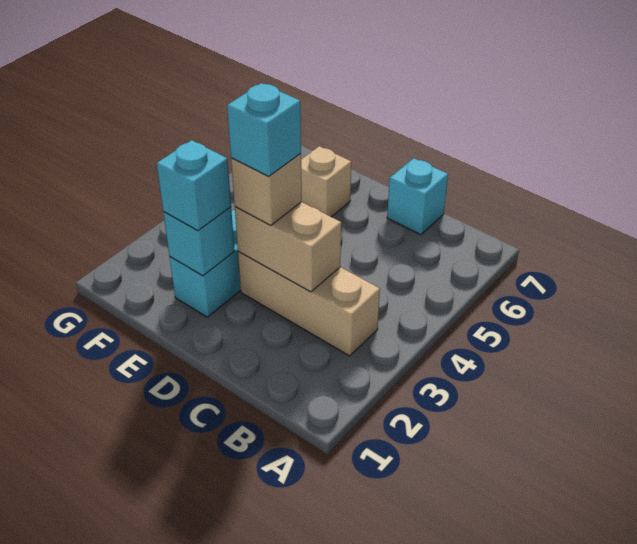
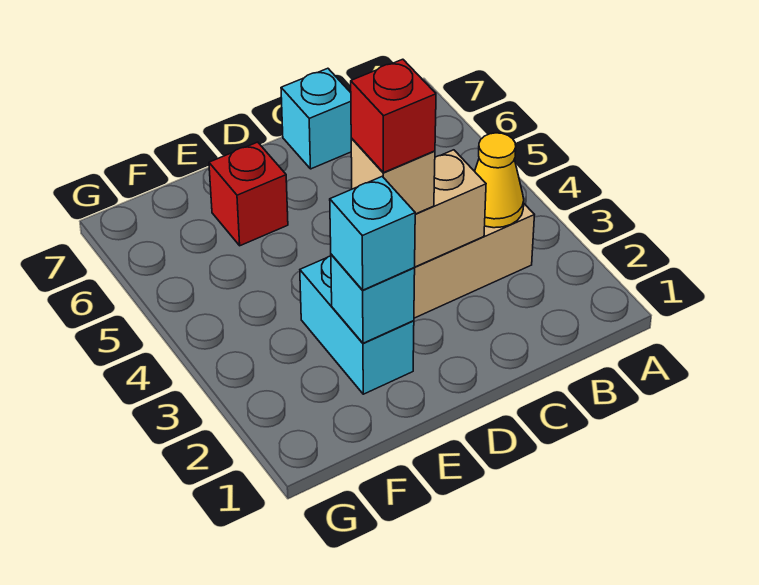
none -> yellow 1x1 cone [475,133,524,228]
cyan 1x1 brick [227,83,301,176] -> red 1x1 brick [351,59,436,173]
tan 1x1 brick [301,146,351,217] -> red 1x1 brick [209,142,288,246]

